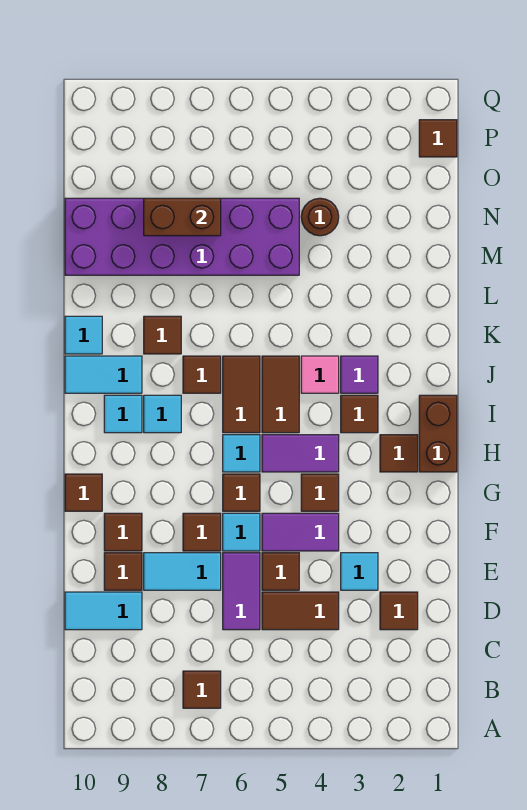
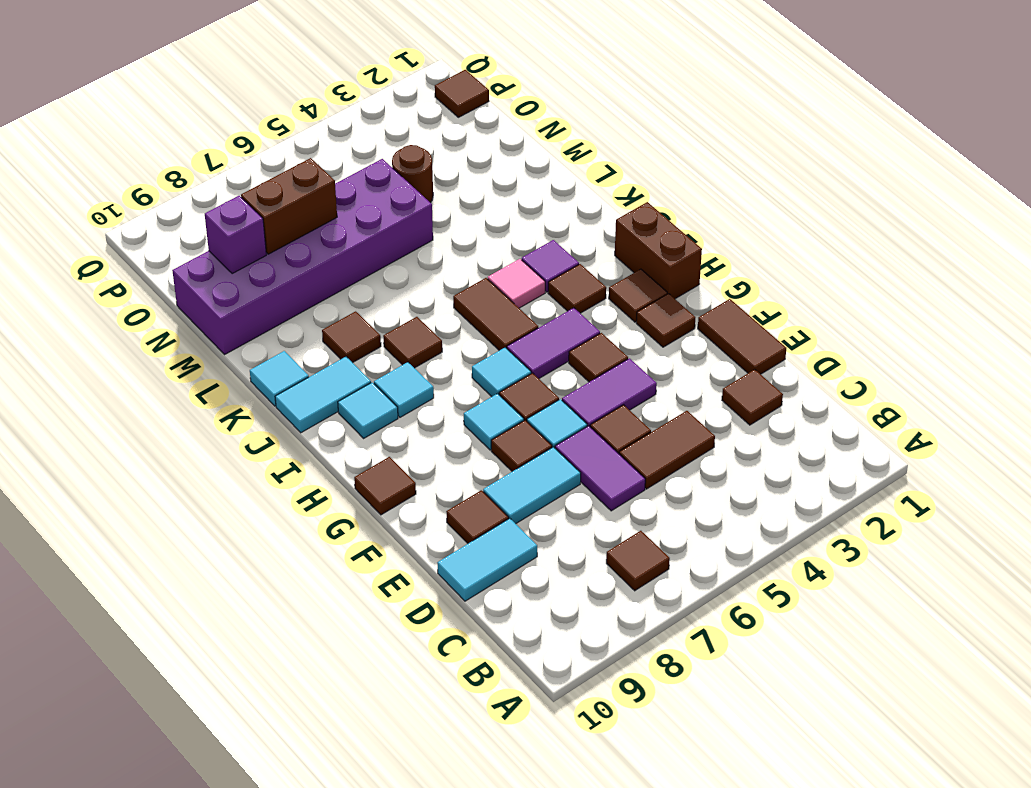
cyan 1x1 tile [341,553,378,590] -> cyan 1x1 tile moved to [464,394,524,450]
brown 1x1 tile [104,513,142,551] -> brown 1x1 tile moved to [636,294,695,347]
brown 1x2 tile [223,356,260,433] -> brown 1x2 tile moved to [698,299,786,374]
none -> purple 1x1 brick [205,196,266,274]

